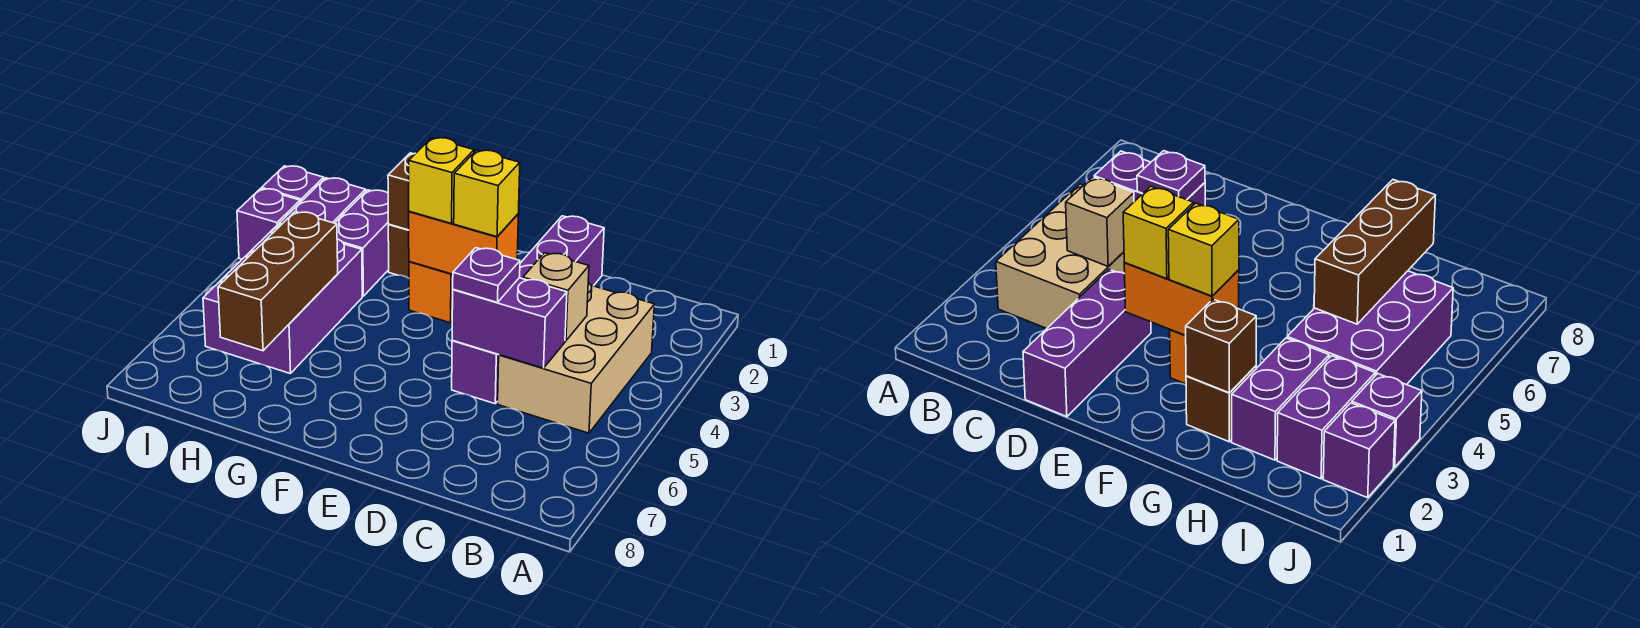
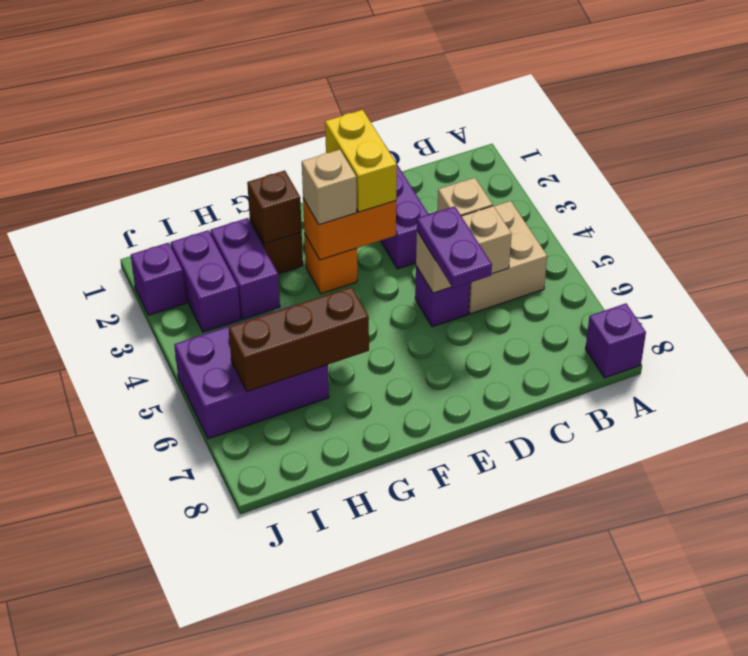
tan 2x3 brick [498,282,654,433] -> tan 2x2 brick [469,201,547,314]
purple 1x2 brick [452,278,567,368] -> tan 1x2 brick [416,206,512,293]
purple 1x1 plate [453,248,520,303] -> purple 1x2 plate [417,206,492,288]
yellow 1x1 brick [454,150,520,237] -> yellow 1x2 brick [325,110,397,212]
yellow 1x1 brick [409,138,474,224] -> tan 1x1 brick [302,150,357,225]
purple 2x3 brick [203,225,362,374] -> purple 2x3 brick turned to [174,305,329,439]
brown 1x3 brick [218,212,338,351] -> brown 1x3 brick turned to [229,287,369,392]
purple 1x1 brick [237,189,300,259] -> purple 1x1 brick moved to [585,303,646,378]

